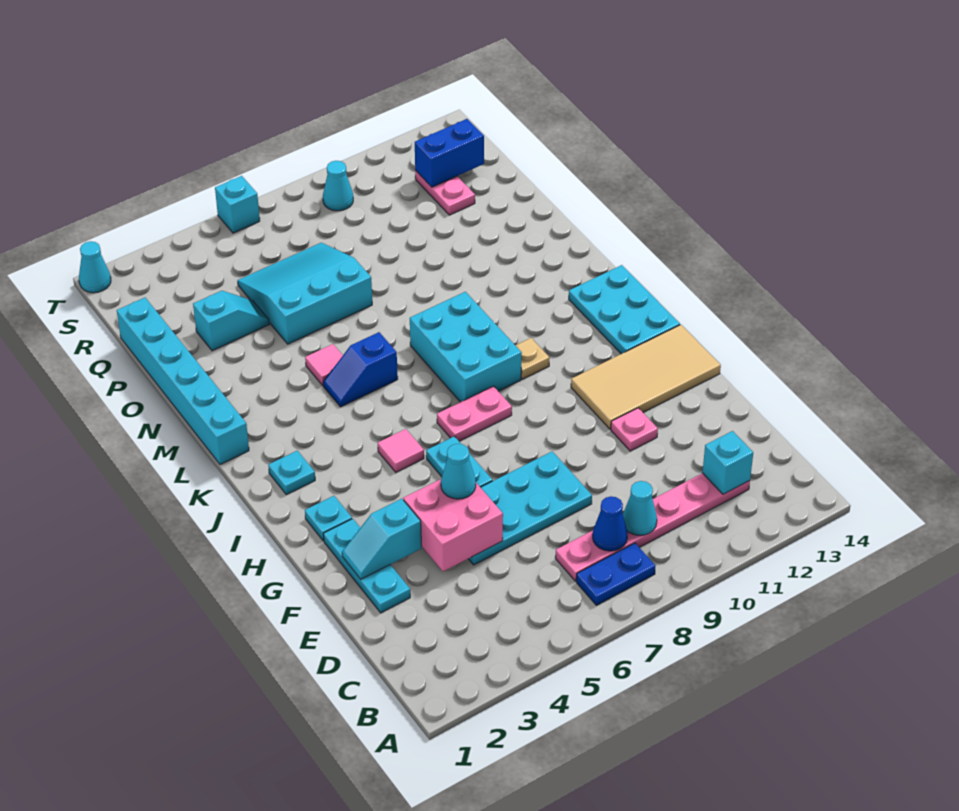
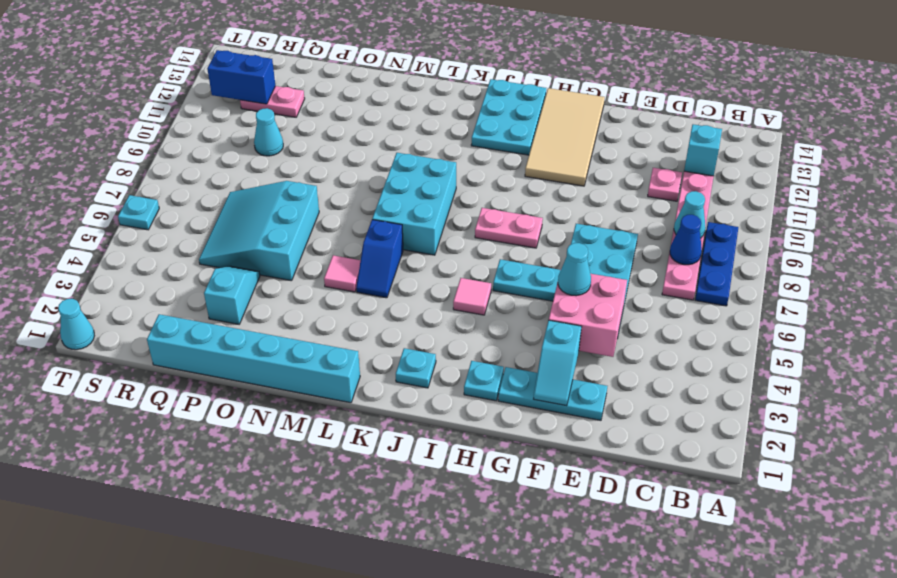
blue 1x2 plate [576,543,655,605] -> blue 1x3 plate [695,222,738,306]
pink 1x1 plate [611,408,658,451] -> pink 1x1 plate moved to [648,168,682,201]
pink 1x2 plate [437,386,512,441] -> pink 1x2 plate turned to [475,208,543,248]
cyan 2x3 plate [569,265,680,354] -> cyan 2x3 plate turned to [471,79,546,155]
cyan 2x3 brick [410,292,522,402] -> cyan 2x3 brick turned to [372,153,456,255]
tan 1x1 plate [515,338,550,379] -> none
blue 1x2 brick [415,119,484,187] -> blue 1x2 brick turned to [207,50,275,104]
cyan 1x1 cone [323,161,353,211] -> cyan 1x1 cone moved to [254,108,283,156]
cyan 1x1 brick [215,176,260,233] -> cyan 1x1 plate [118,195,159,230]

